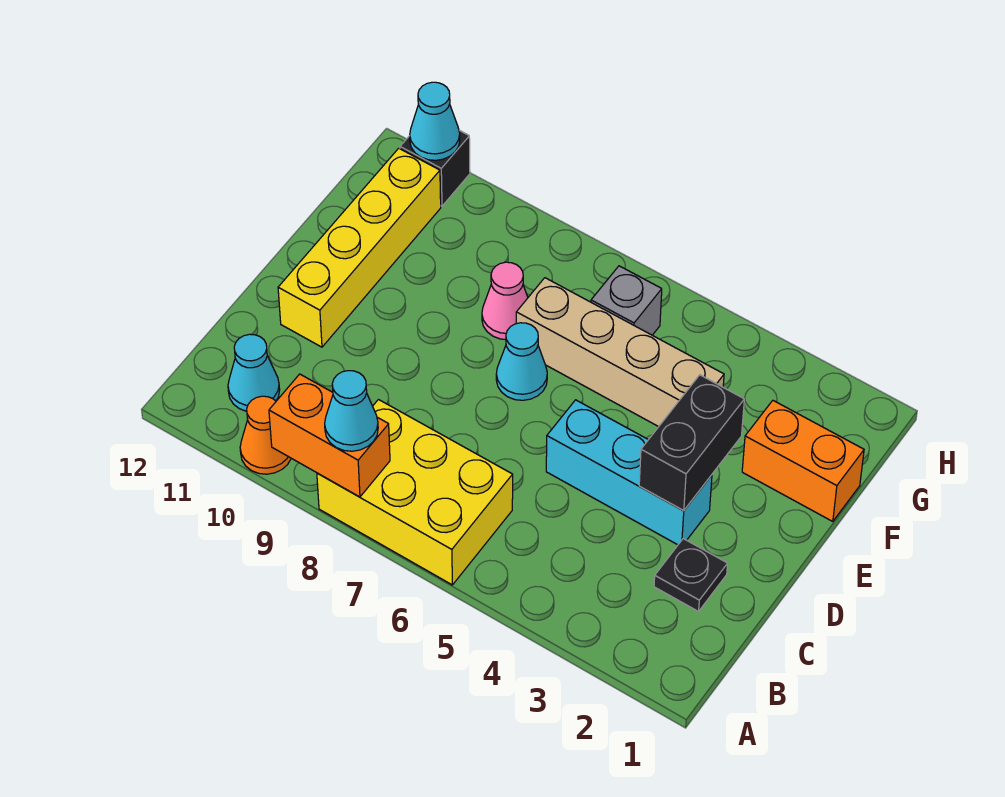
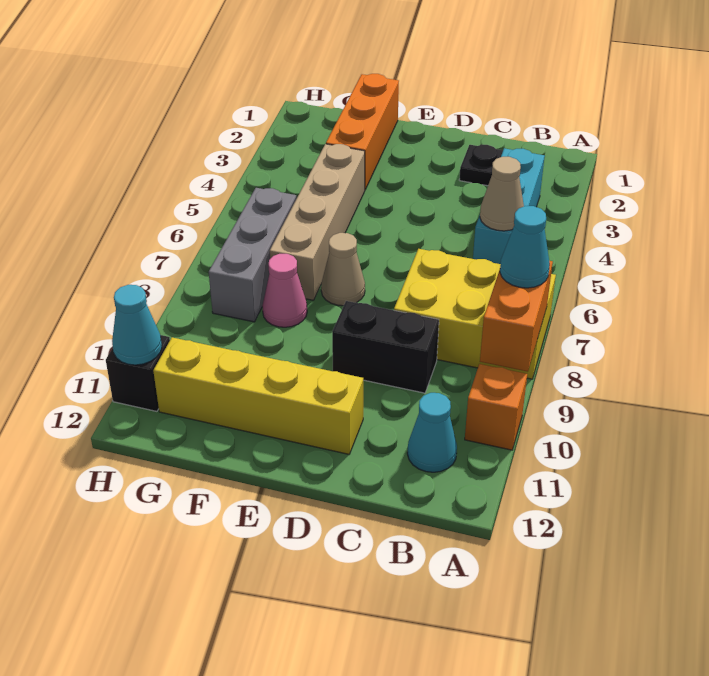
yellow 2x3 brick [317,400,513,585] -> yellow 2x3 brick turned to [394,249,556,379]
orange 1x1 cone [240,396,291,474] -> orange 1x1 brick [465,364,527,450]
none -> tan 1x1 cone [480,157,524,231]
cyan 1x3 brick [546,400,712,545] -> cyan 1x3 brick moved to [473,148,545,264]
black 1x2 brick [639,375,744,511] -> black 1x2 brick moved to [332,301,439,393]
cyan 1x1 cone [496,323,547,400] -> tan 1x1 cone [321,233,365,306]
orange 1x2 brick [742,401,864,522] -> orange 1x3 brick [326,74,399,190]
grey 1x1 brick [591,266,662,335] -> grey 1x3 brick [209,188,296,322]

